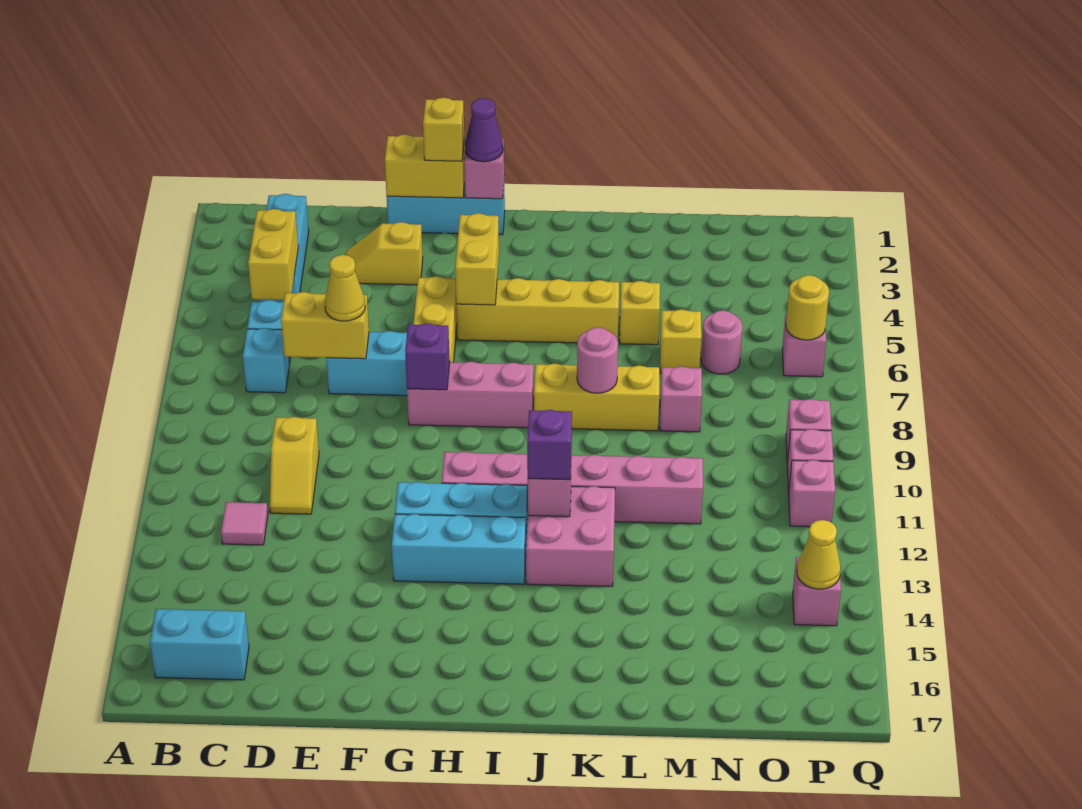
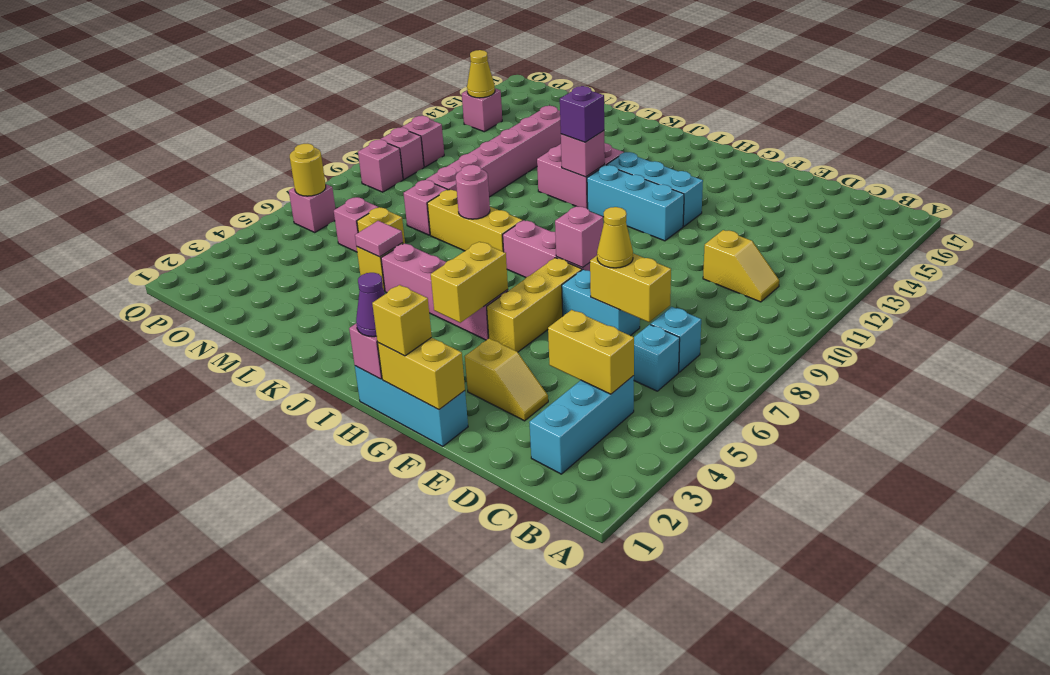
cyan 1x2 brick [150,609,249,680] -> none
yellow 1x2 brick [248,209,298,300] -> yellow 1x2 brick turned to [548,310,634,394]
pink 1x1 tile [221,502,268,545] -> pink 1x1 tile moved to [355,221,403,257]
yellow 1x2 slope [270,417,319,514] -> yellow 1x2 slope turned to [703,230,779,302]
purple 1x1 brick [405,323,450,390] -> pink 1x1 brick [555,206,603,268]
yellow 1x4 brick [456,278,619,343] -> pink 1x4 brick [381,243,508,340]
pink 1x6 brick [442,452,703,524] -> pink 1x6 brick turned to [426,106,561,197]
pink 1x1 round brick [701,310,742,374] -> pink 1x1 brick [334,197,378,252]

